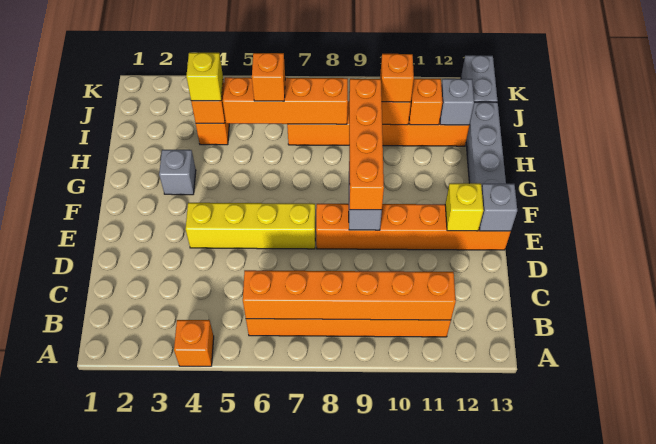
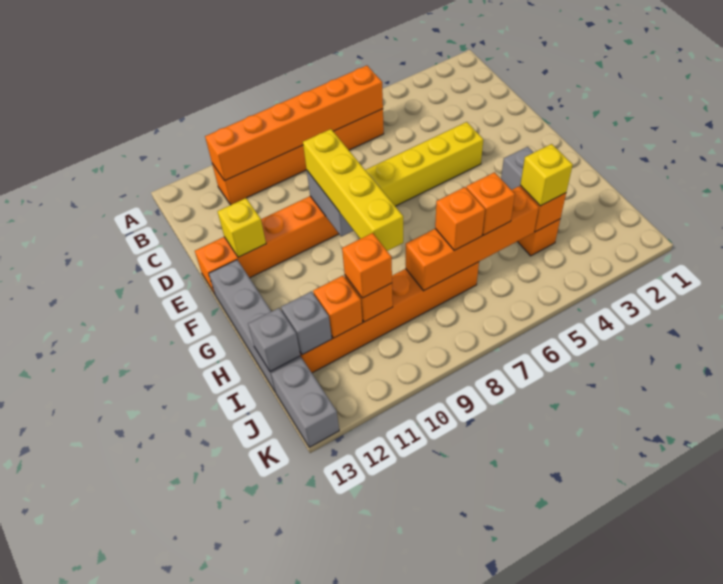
orange 1x1 brick [174,320,214,366] -> orange 1x1 brick moved to [435,187,485,251]
orange 1x4 brick [349,79,384,210] -> yellow 1x4 brick [303,129,403,251]
grey 1x1 brick [479,184,517,231] -> grey 1x1 brick moved to [248,308,300,372]

